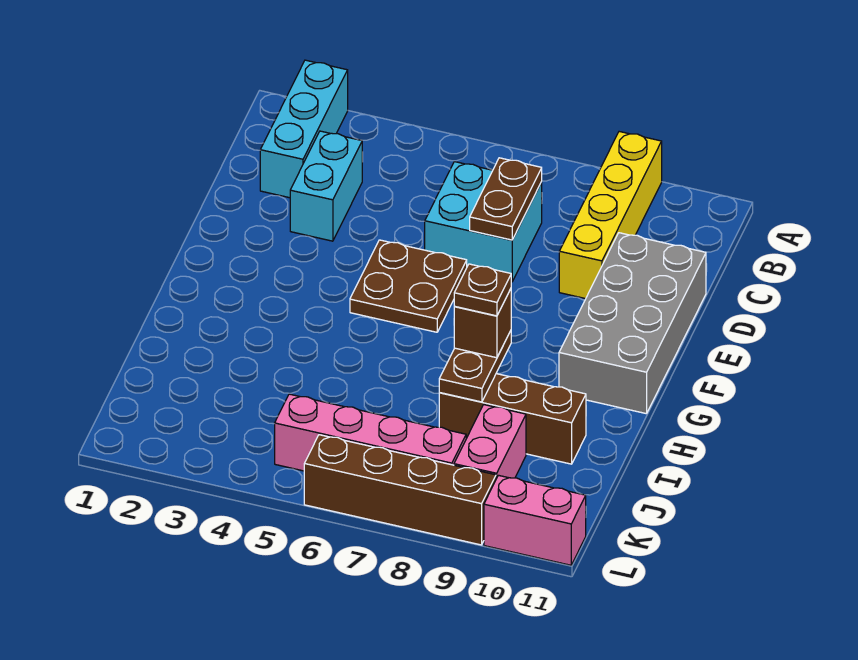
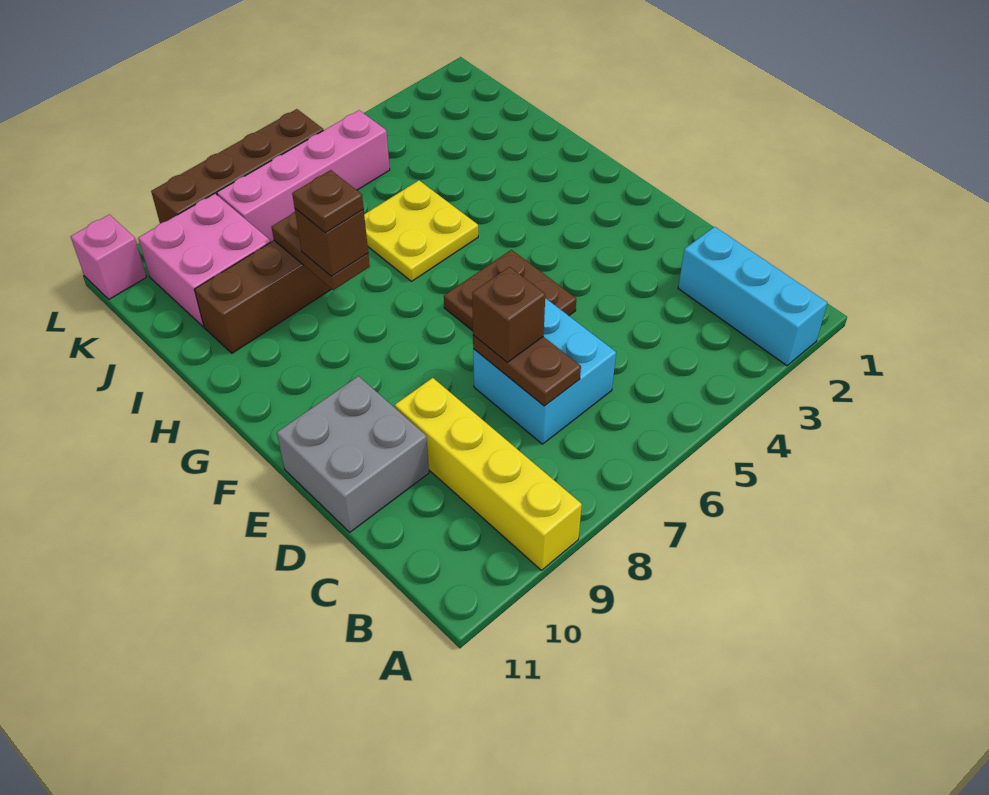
cyan 1x2 brick [290,131,362,241] -> none
none -> brown 1x1 brick [472,267,545,362]
grey 2x4 brick [559,233,706,414] -> grey 2x2 brick [277,376,429,532]
none -> yellow 2x2 plate [364,181,478,281]
pink 1x2 brick [454,405,526,479] -> pink 2x2 brick [138,194,271,327]
pink 1x2 brick [484,475,586,565] -> pink 1x1 brick [71,214,146,299]

